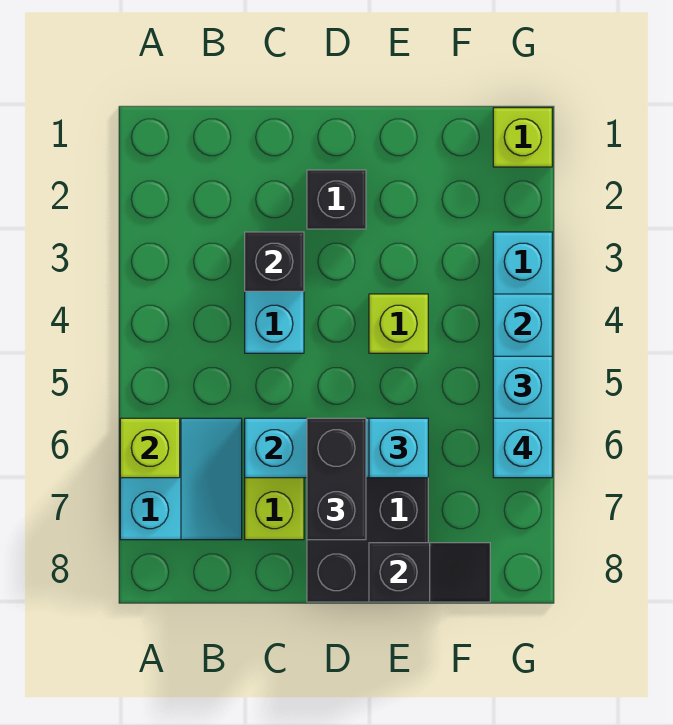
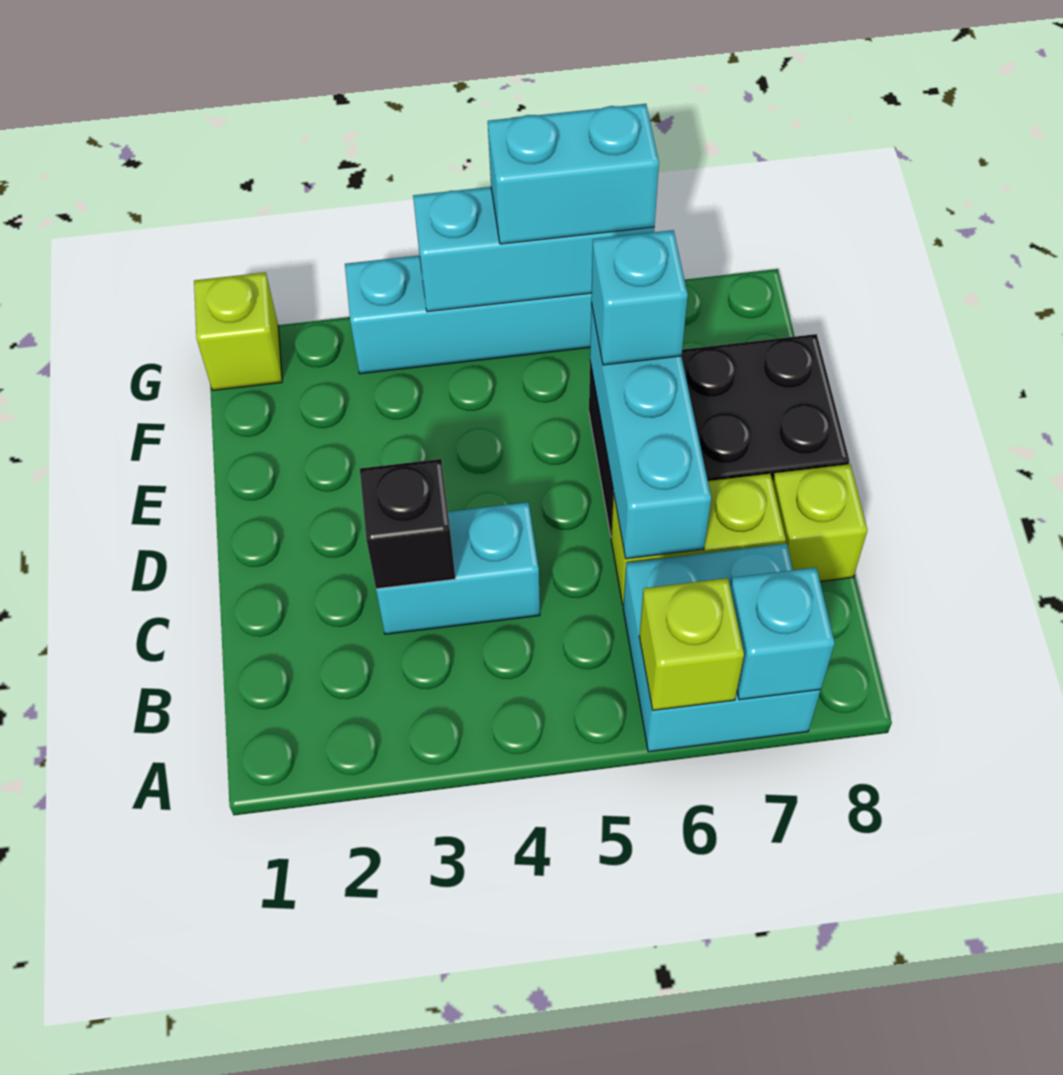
cyan 2x2 slope [120,418,242,540] -> cyan 2x2 brick [623,544,821,752]
black 1x1 brick [307,170,366,229] -> none
black 1x2 brick [307,418,366,540] -> none
lime 1x1 brick [369,294,428,353] -> lime 1x1 brick moved to [773,464,867,581]
black 1x2 slope [369,543,490,602] -> none
cyan 1x1 brick [493,418,552,478] -> cyan 1x1 brick moved to [730,568,835,700]

